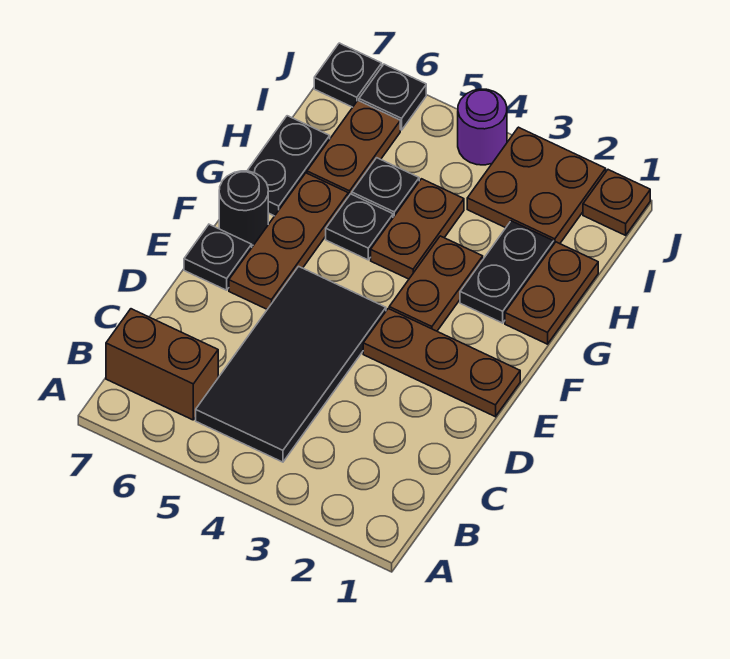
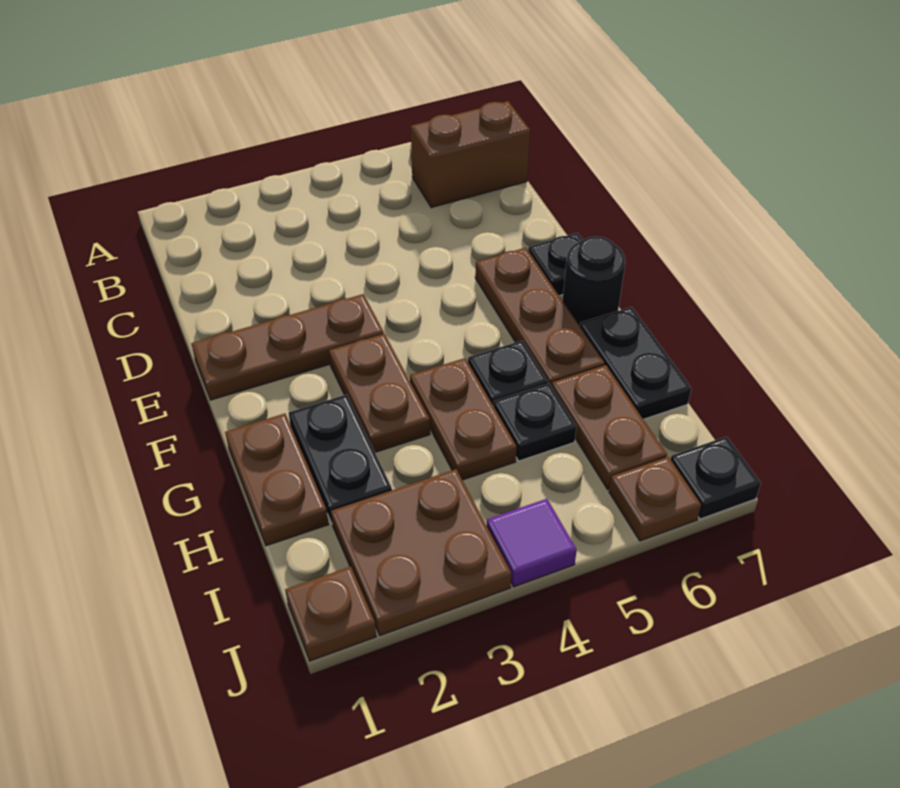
black 2x4 tile [196,266,386,462] -> none
purple 1x1 round brick [458,89,507,165] -> purple 1x1 tile [487,499,577,587]
black 1x1 plate [359,64,426,130] -> brown 1x1 plate [609,457,701,541]

